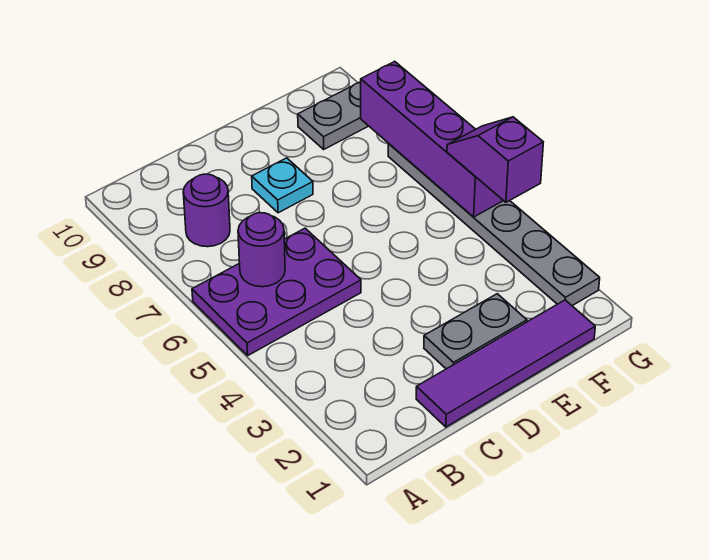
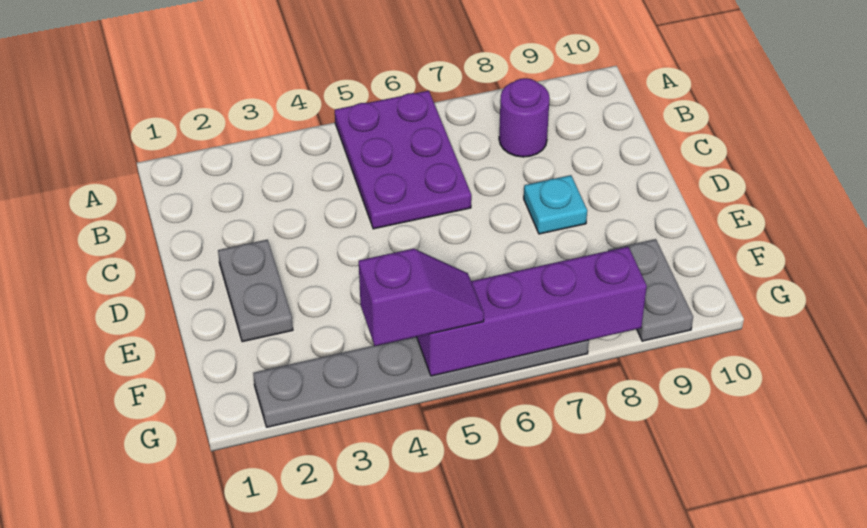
purple 1x1 round brick [238,213,285,287] -> none
purple 1x4 tile [416,300,595,427] -> none

